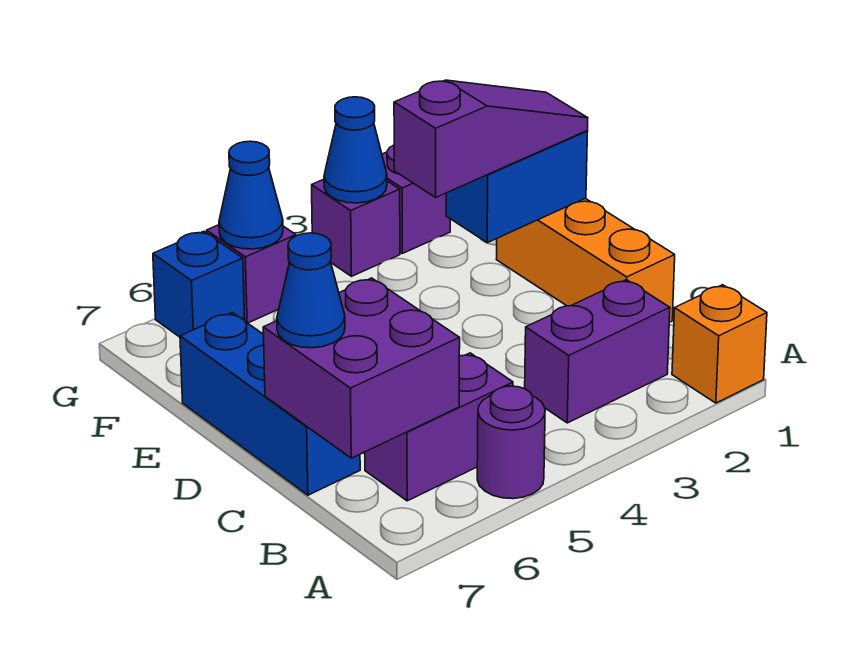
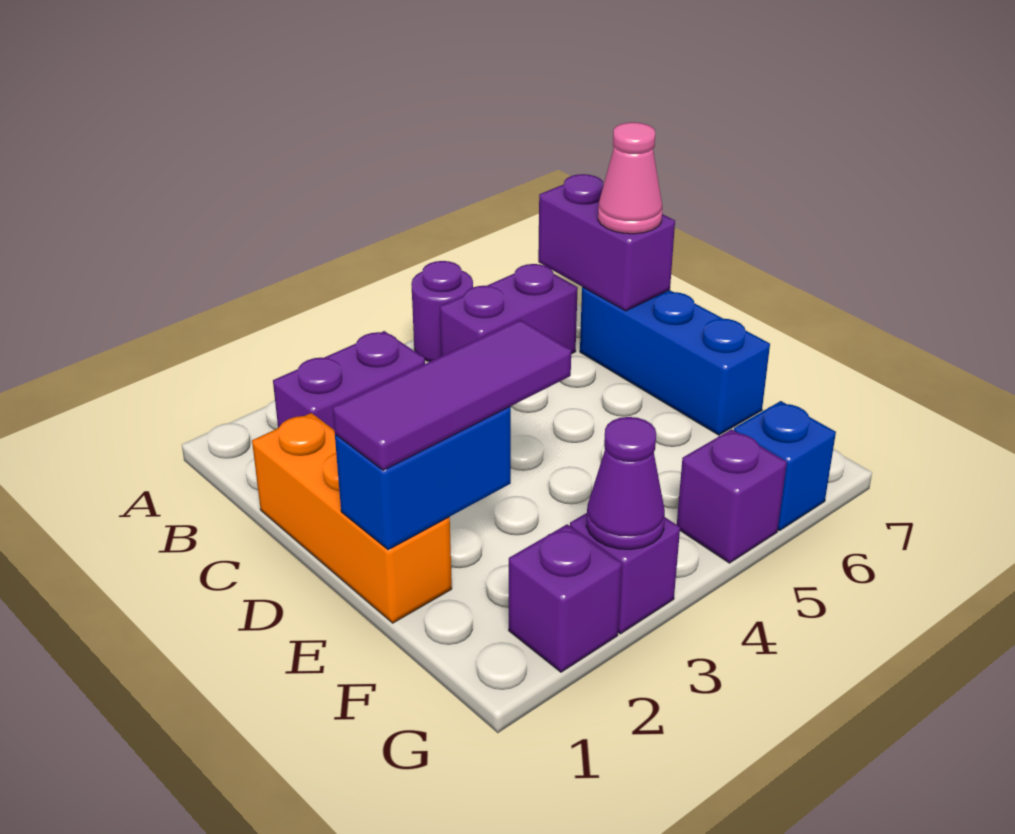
orange 1x1 brick [672,285,767,403] -> none
purple 2x2 brick [263,278,460,458] -> purple 1x2 brick [538,174,675,311]
blue 1x1 cone [277,233,345,348] -> pink 1x1 cone [598,122,662,234]
purple 1x3 slope [394,80,588,197] -> purple 1x3 tile [332,320,571,470]
blue 1x1 cone [324,97,387,203] -> purple 1x1 cone [586,417,665,549]
blue 1x1 cone [219,141,283,249] -> none

